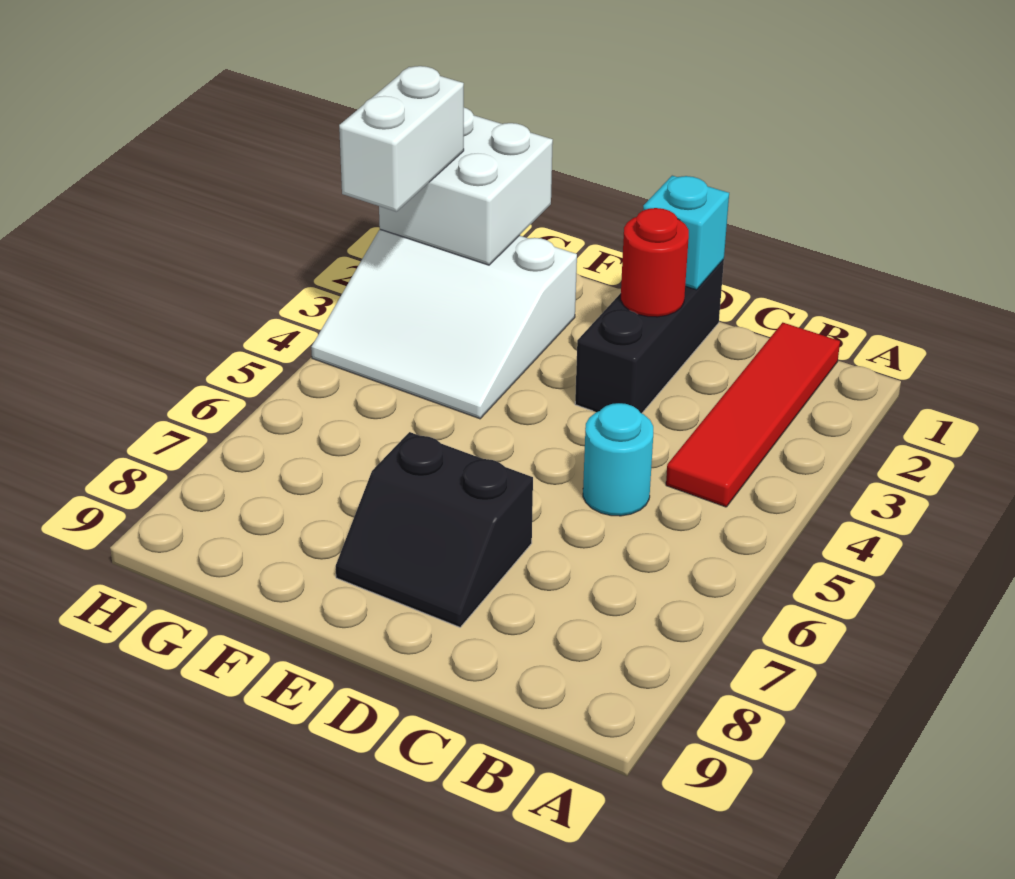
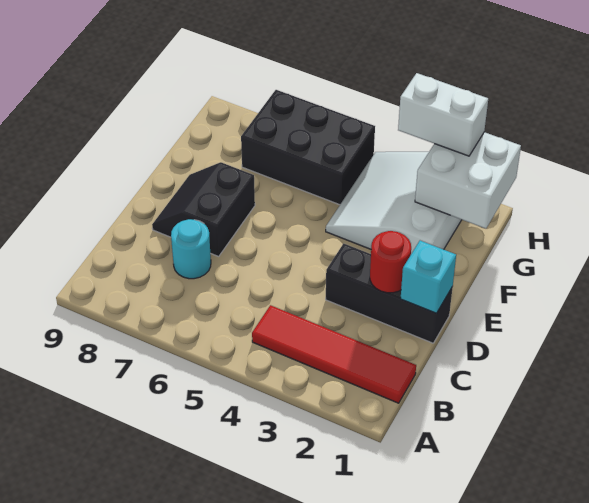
cyan 1x1 round brick [583,403,653,516] -> cyan 1x1 round brick moved to [171,219,211,279]
none -> black 2x3 brick [241,90,375,205]

